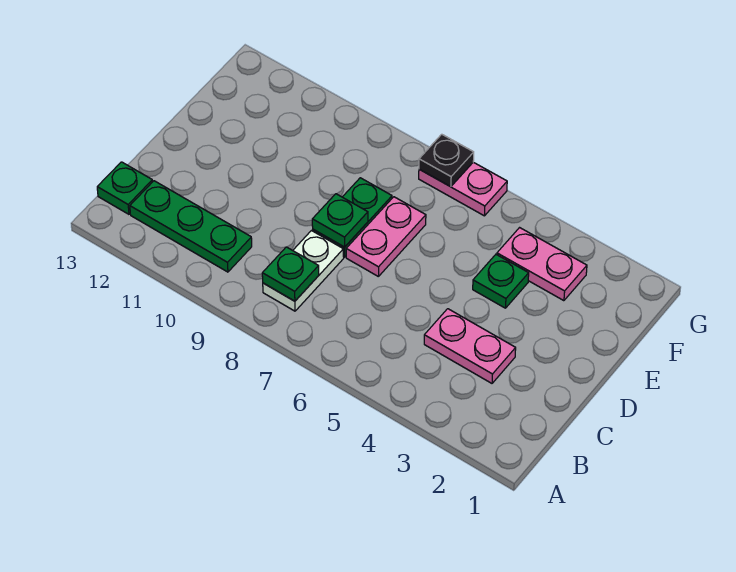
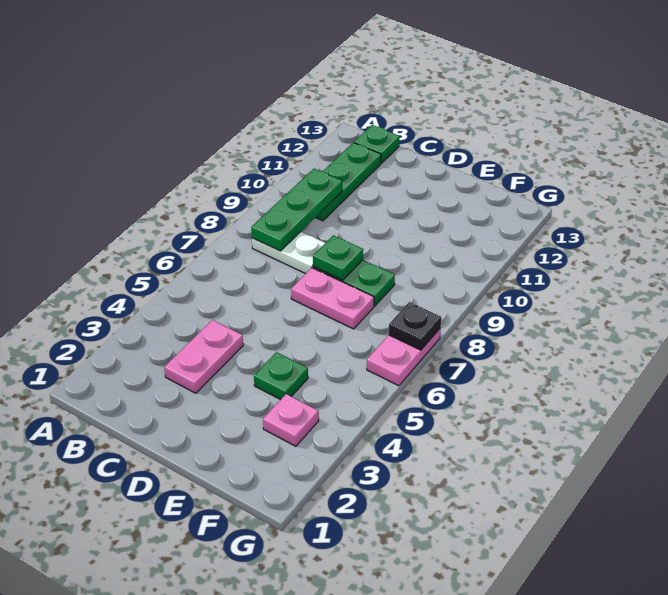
green 1x1 plate [262,247,319,301] -> green 1x3 plate [251,169,342,251]
pink 1x2 plate [497,228,587,301] -> pink 1x1 plate [263,394,319,446]

